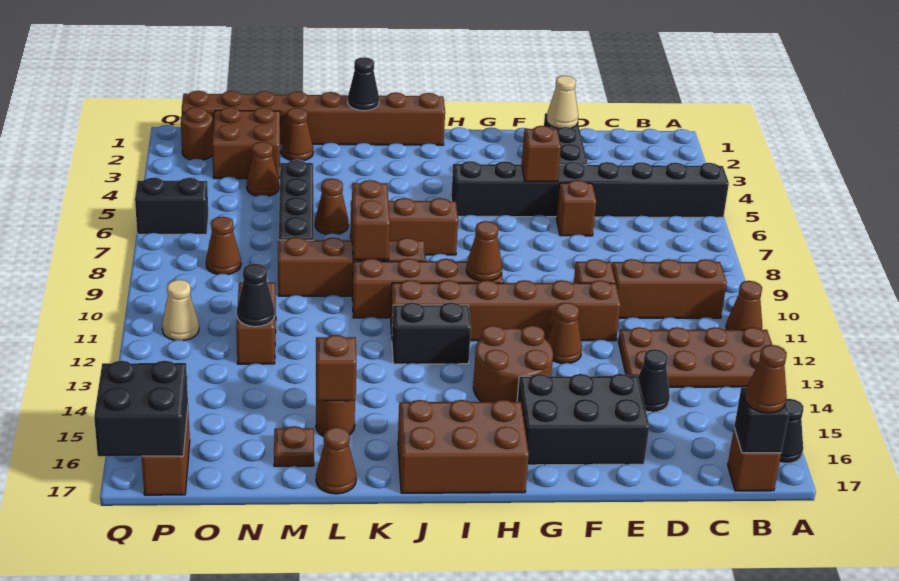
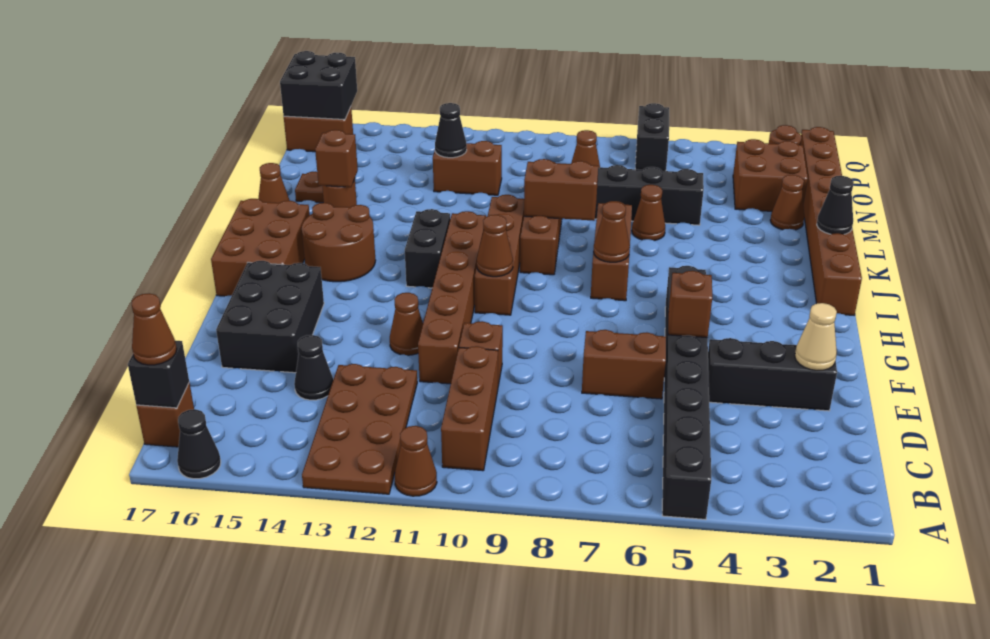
brown 1x1 brick [556,180,596,236] -> brown 1x2 brick [582,330,666,399]
brown 2x2 round brick [473,326,553,402] -> brown 2x2 round brick moved to [302,203,376,282]
brown 1x1 cone [247,142,279,196] -> brown 1x1 cone moved to [593,201,630,262]
tan 1x1 cone [162,280,199,341] -> none

